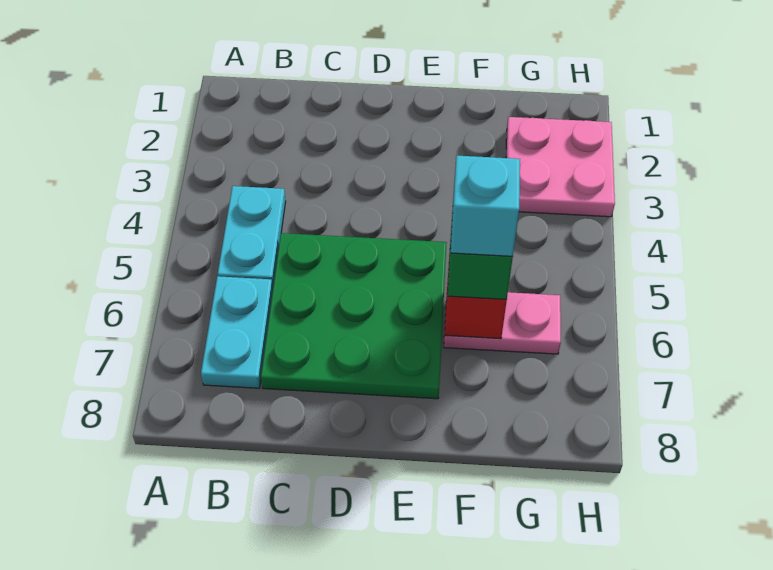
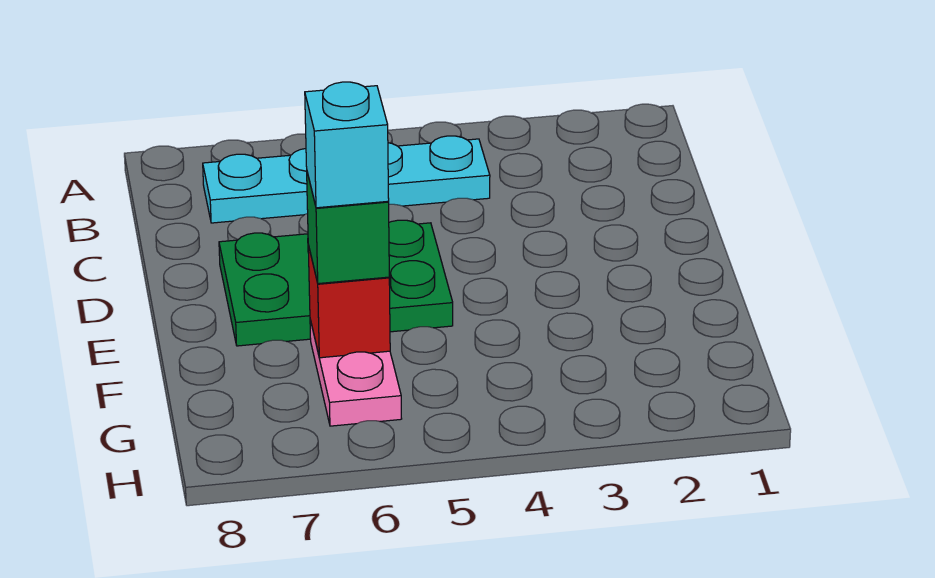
green 3x3 plate [261,233,447,399] -> green 2x3 plate [219,220,453,346]
pink 2x2 plate [506,117,615,217] -> none

